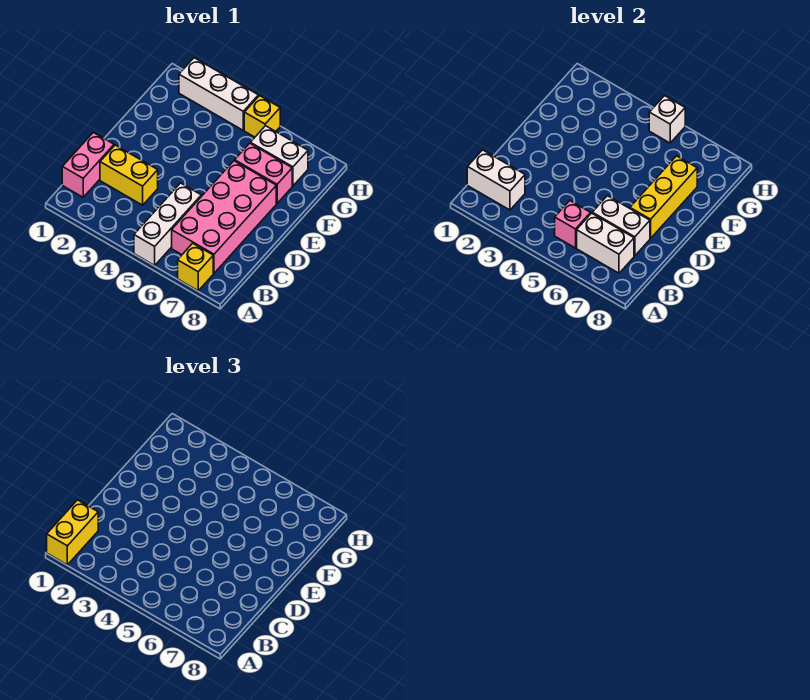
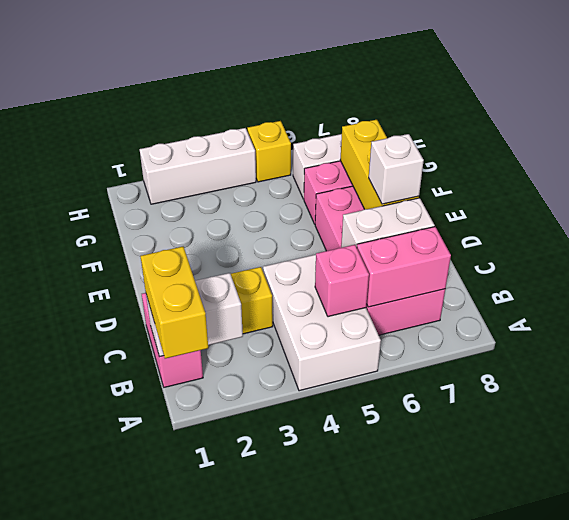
white 1x3 brick [134,183,201,265] -> white 2x3 brick [263,255,381,391]
yellow 1x1 brick [178,243,213,291] -> none
white 1x2 brick [577,213,634,273] -> pink 1x2 brick [357,227,451,307]
white 1x1 brick [649,96,685,143] -> white 1x1 brick moved to [369,134,424,204]

